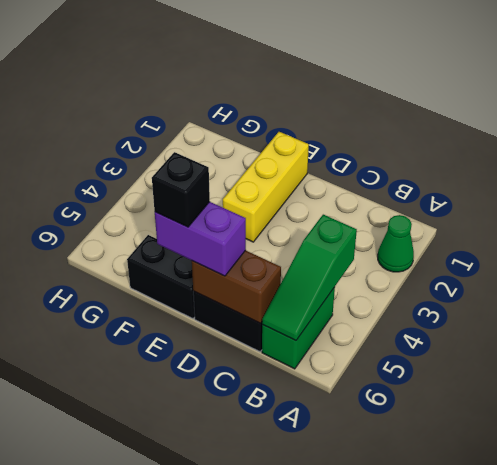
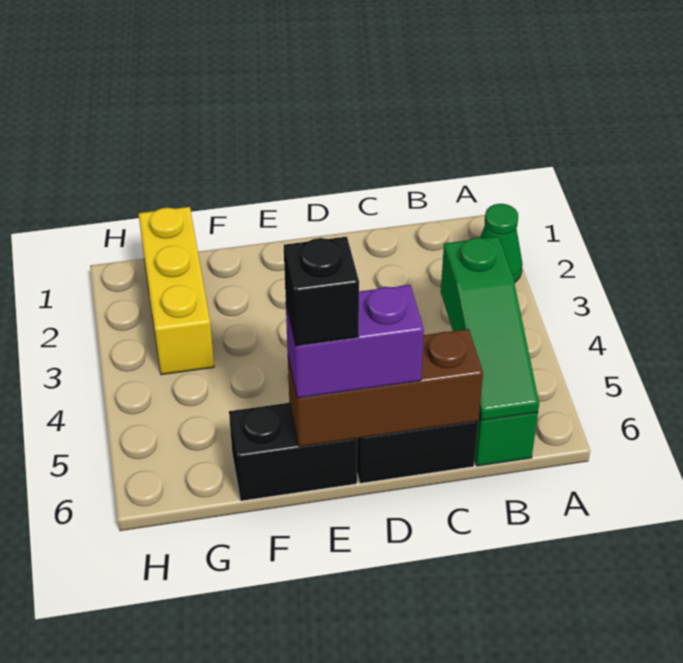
brown 1x2 brick [192,250,281,323] -> brown 1x3 brick [288,329,483,447]
yellow 1x3 brick [223,132,309,242] -> yellow 1x3 brick moved to [138,207,214,375]

